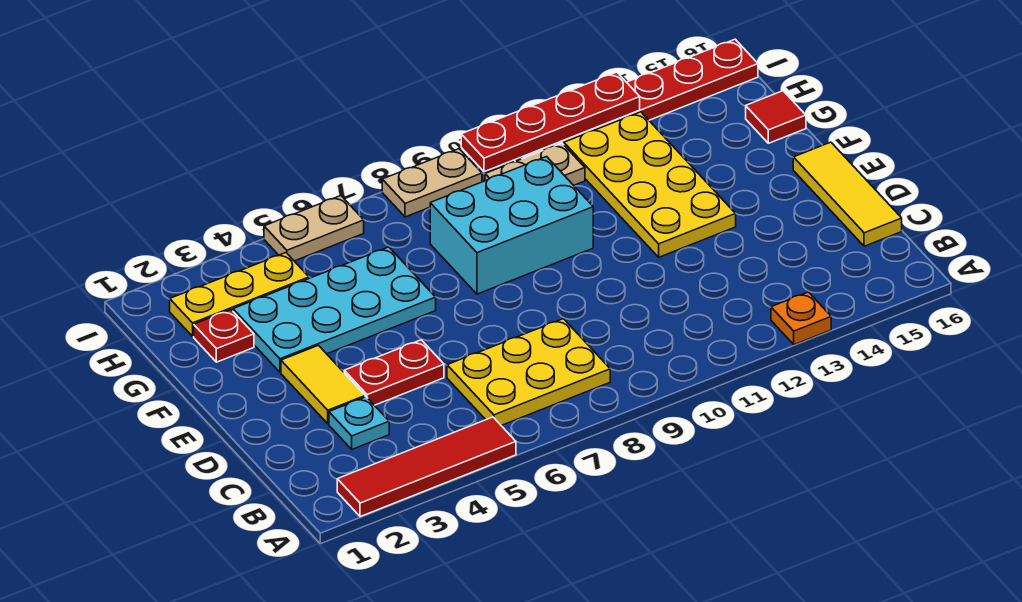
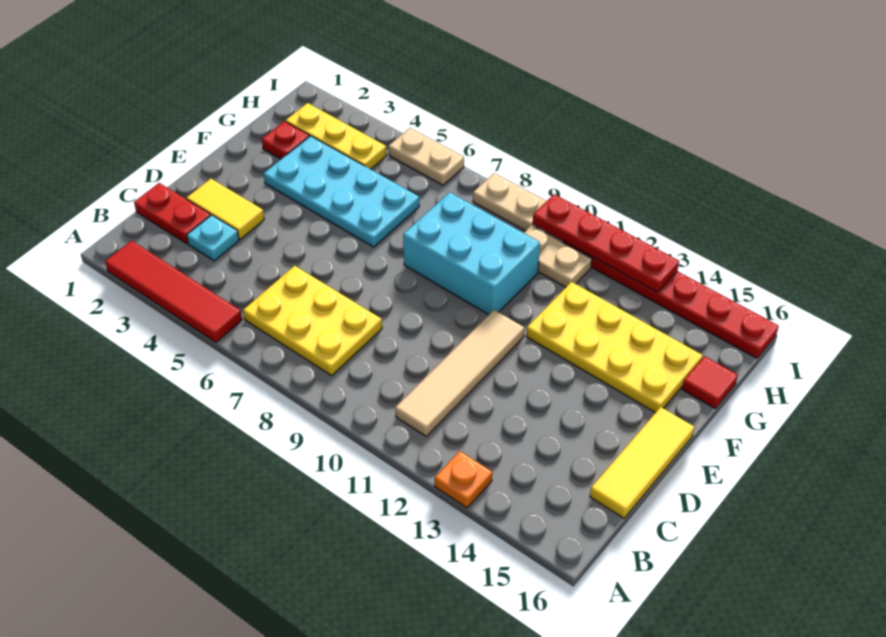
none -> tan 1x4 tile [395,310,524,436]
yellow 1x2 tile [281,345,365,424] -> yellow 1x2 tile turned to [187,179,264,239]
red 1x2 plate [344,340,444,405] -> red 1x2 plate moved to [134,183,211,244]
yellow 2x4 plate [564,112,736,257] -> yellow 2x4 plate turned to [526,282,703,413]

